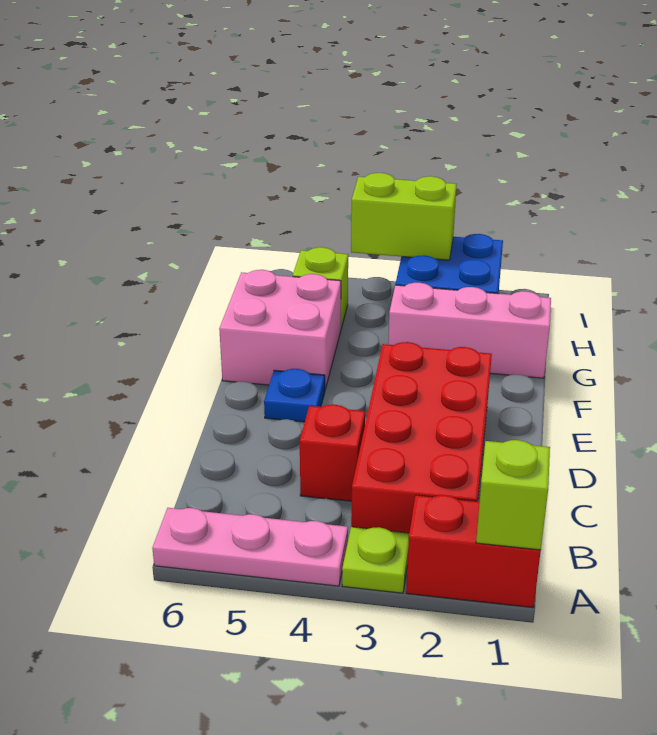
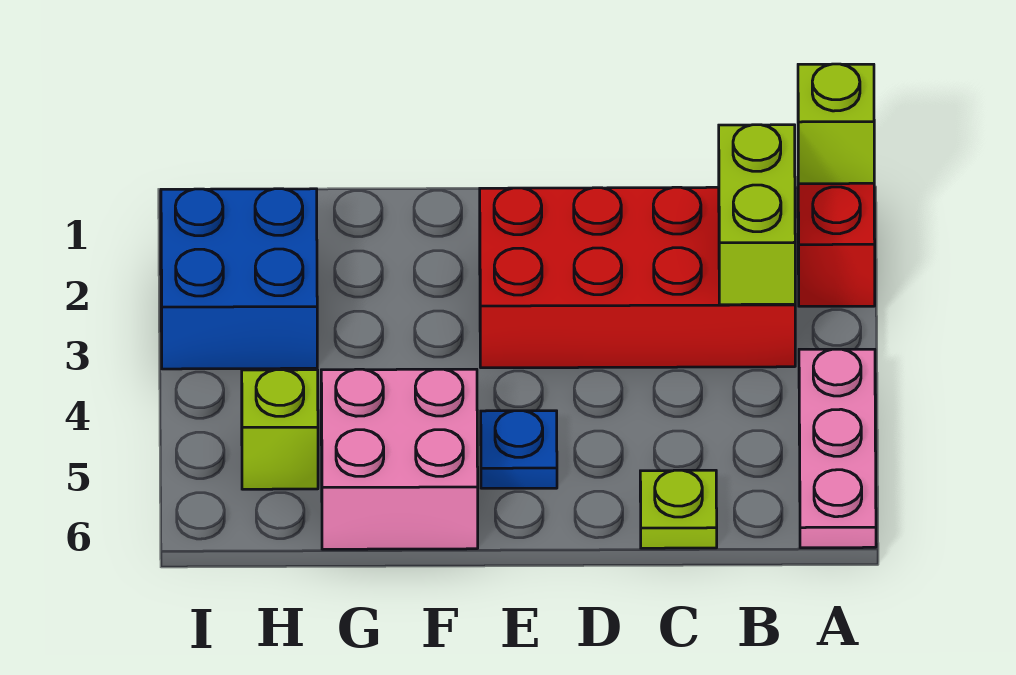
lime 1x1 plate [342,527,409,593] -> lime 1x1 plate moved to [640,470,717,548]
red 1x1 brick [300,405,365,501] -> none
pink 1x3 brick [388,283,551,378] -> none
lime 1x2 brick [351,173,457,260] -> lime 1x2 brick moved to [719,125,795,305]

